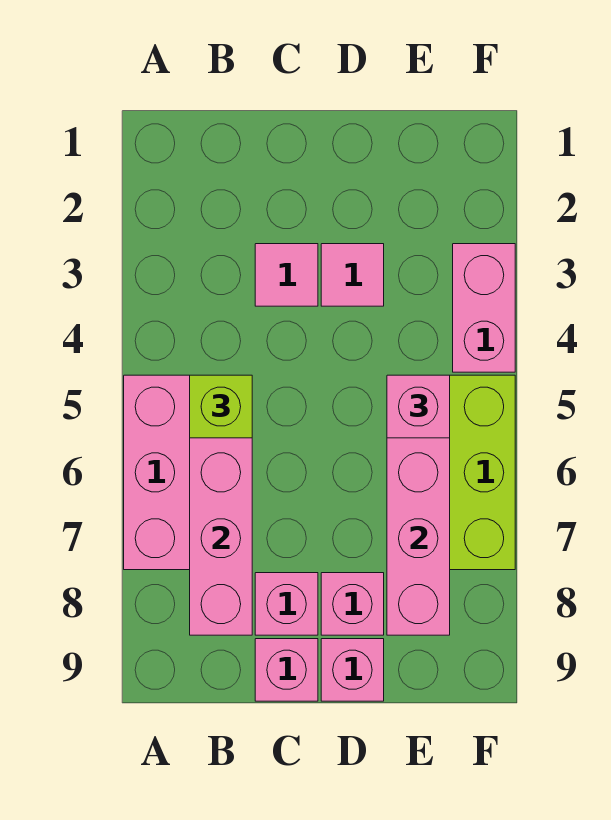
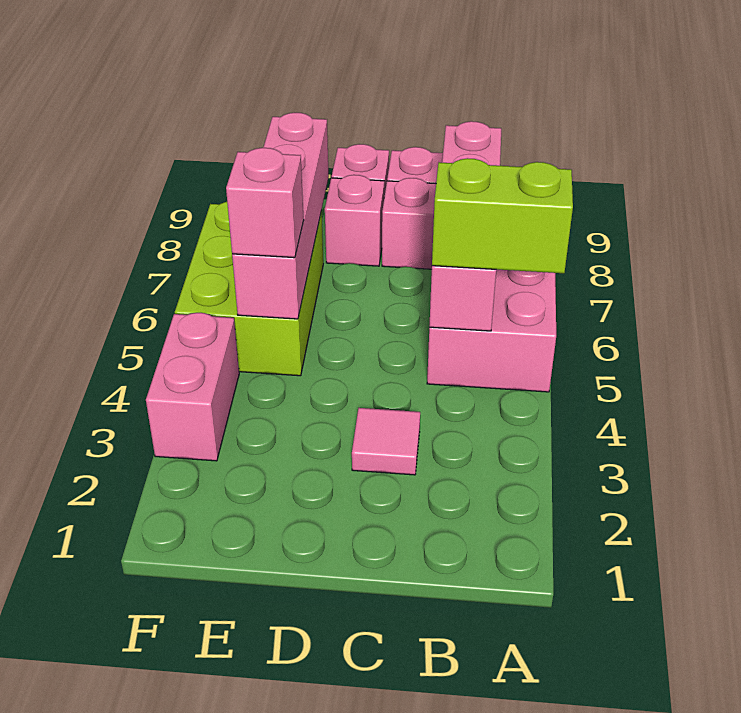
lime 1x1 brick [190,375,252,438] -> lime 1x2 brick [432,158,573,273]
pink 1x1 tile [321,244,384,306] -> none

